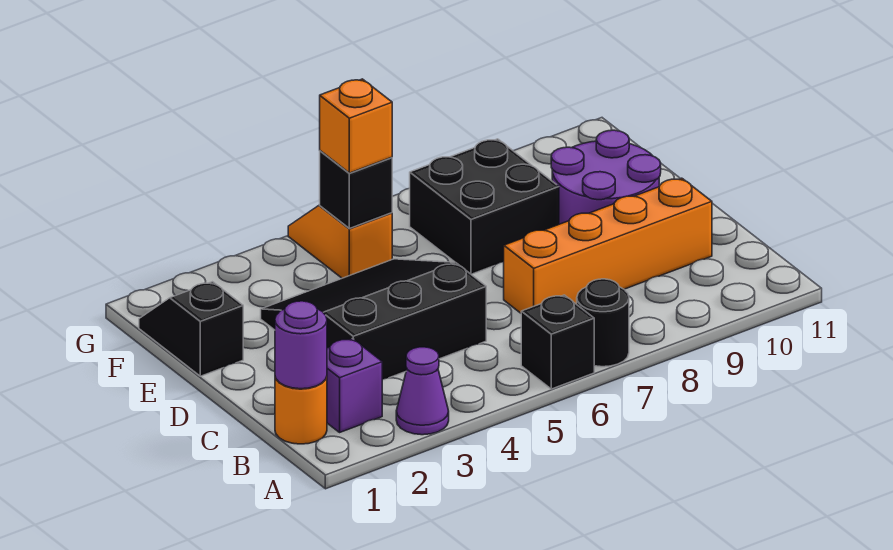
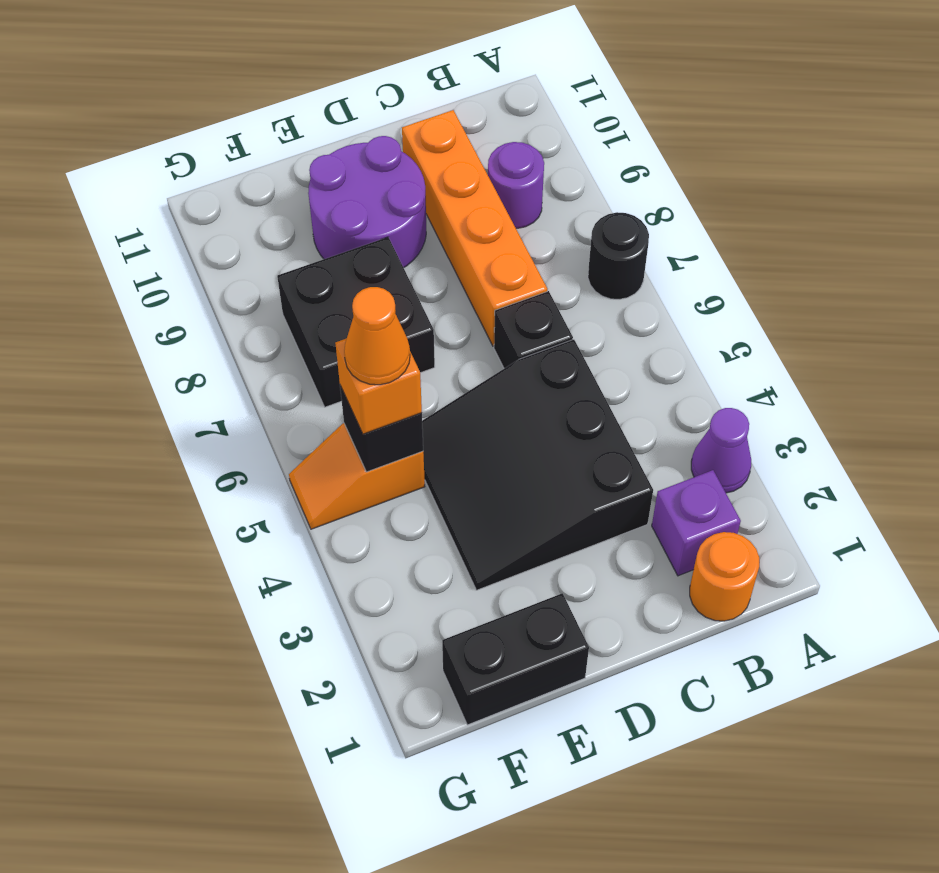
black 1x1 brick [521,295,594,389] -> black 1x1 brick moved to [494,291,573,368]
purple 1x1 round brick [275,301,327,389] -> purple 1x1 round brick moved to [488,142,544,228]
black 1x2 slope [139,282,243,376] -> black 1x2 brick [442,593,589,725]
none -> orange 1x1 cone [344,287,410,385]

